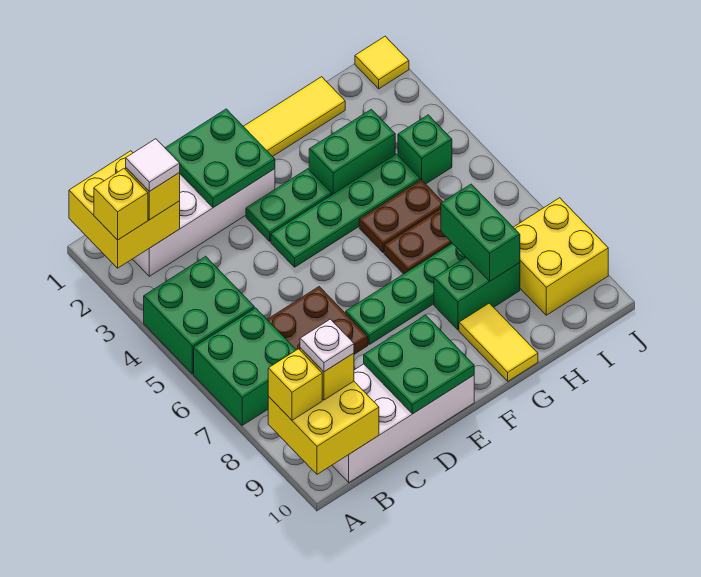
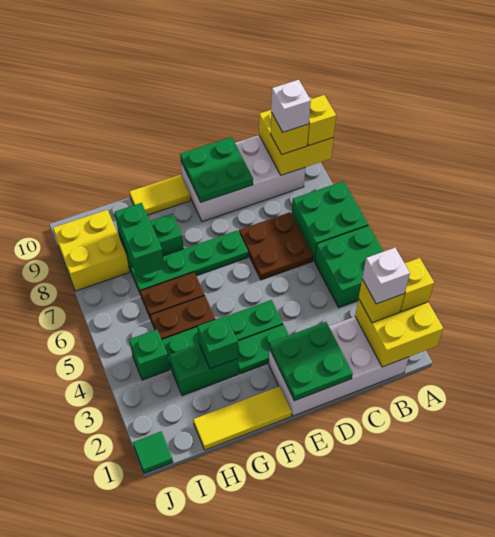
white 1x1 tile [126,139,180,191] -> white 1x1 brick [362,248,410,304]
white 1x1 plate [300,319,354,372] -> white 1x1 brick [271,80,311,132]
none -> green 1x1 brick [197,316,238,369]
yellow 1x2 tile [459,303,538,381] -> yellow 1x2 tile turned to [130,175,191,215]
yellow 1x1 tile [355,36,409,89] -> green 1x1 tile [133,431,173,474]

